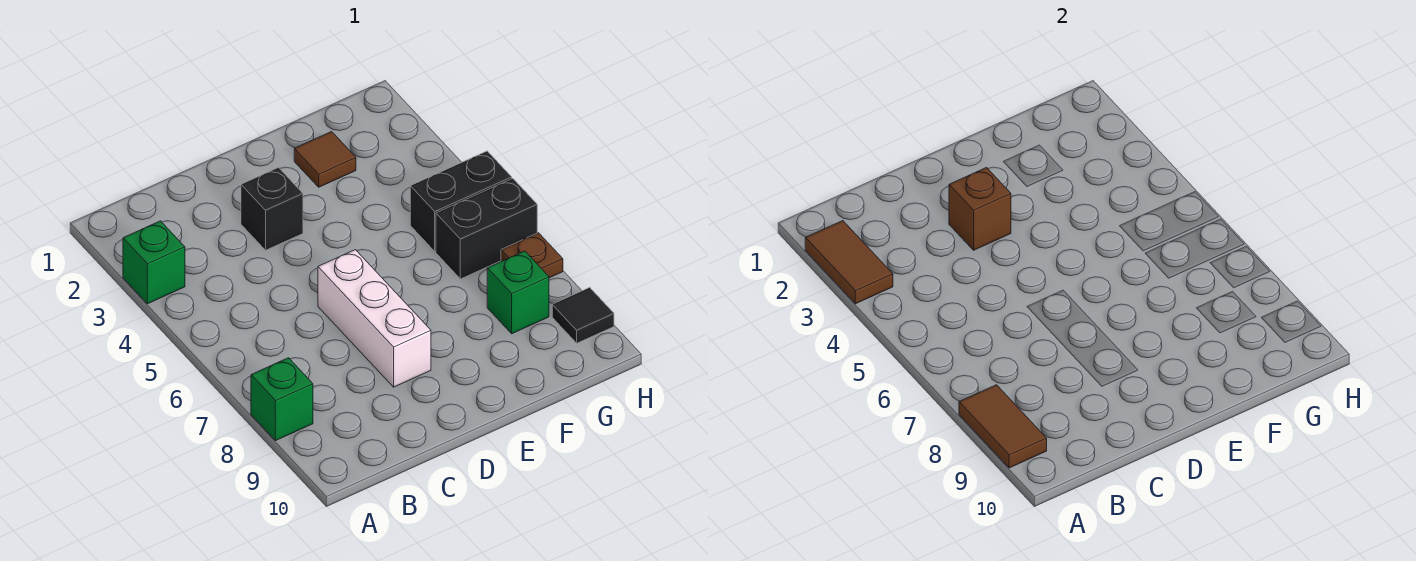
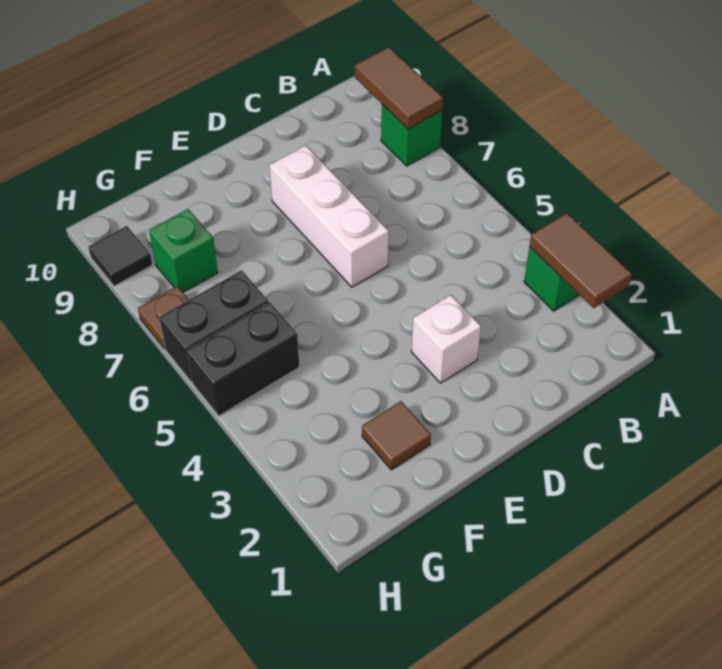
black 1x1 brick [241,168,303,250] -> white 1x1 brick [411,295,481,383]
brown 1x1 brick [949,168,1011,250] -> none

